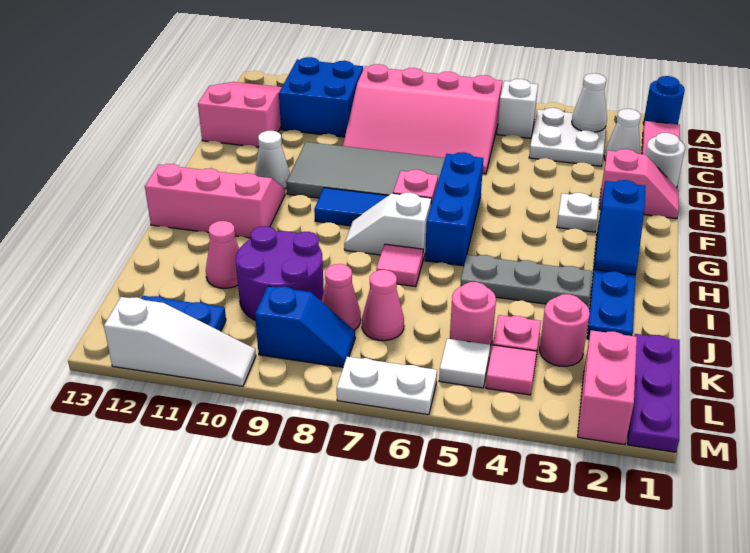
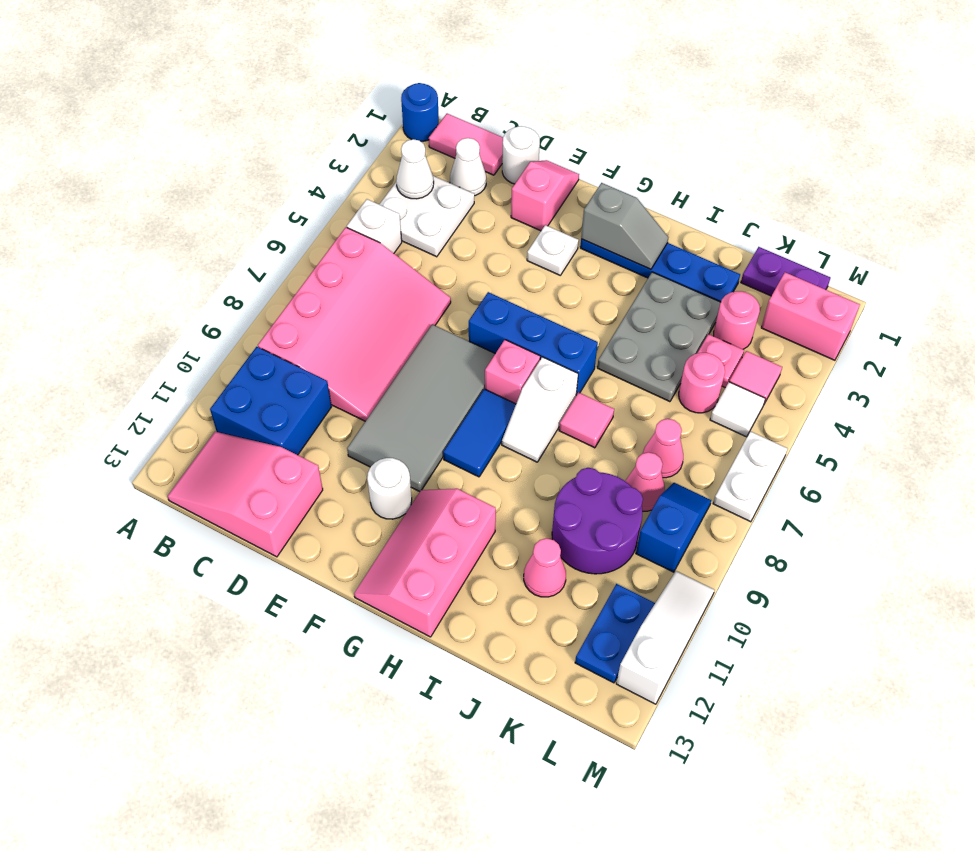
white 1x1 cone [255,131,290,189] -> white 1x1 round brick [367,458,412,519]
blue 1x2 slope [594,180,646,275] -> grey 1x2 slope [581,183,668,269]
grey 1x3 plate [460,255,592,307] -> grey 2x3 plate [597,272,721,402]
purple 1x3 plate [628,334,680,452] -> purple 1x2 plate [741,247,830,296]

